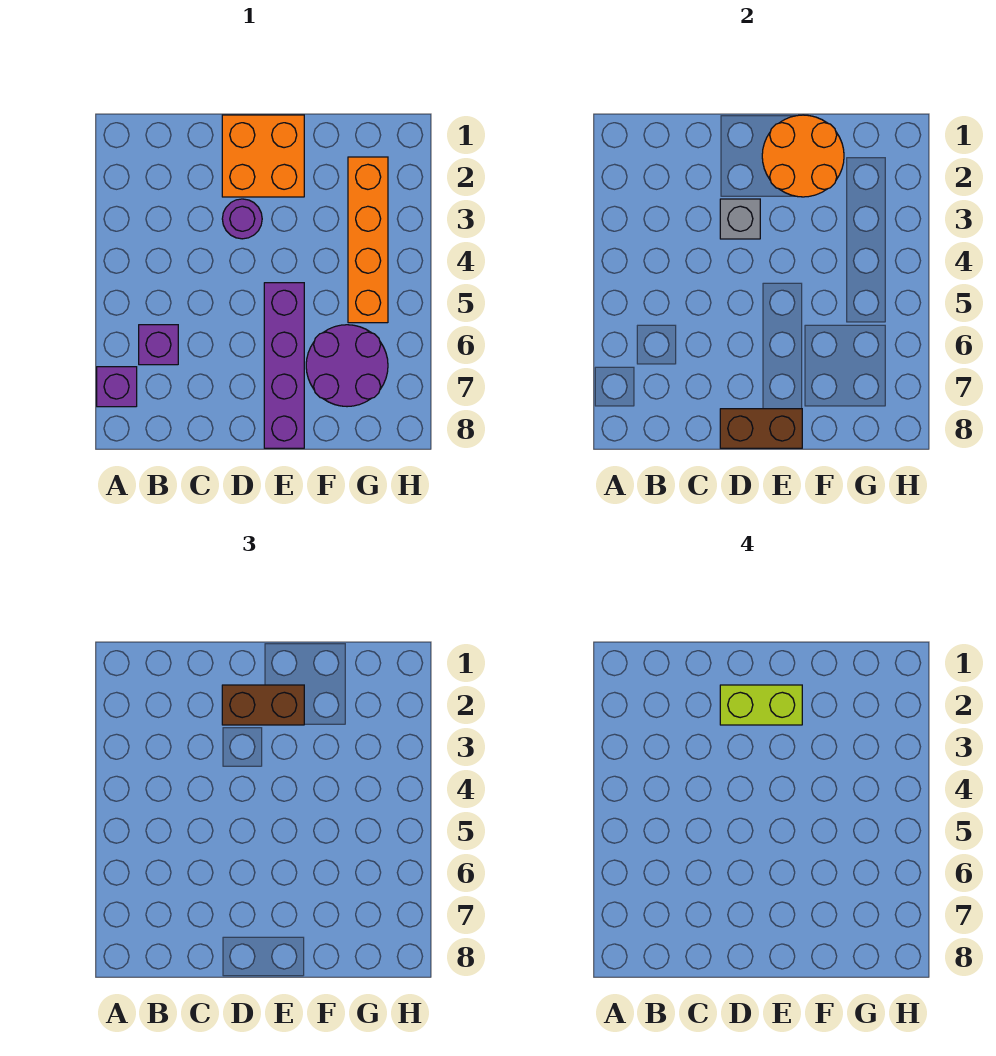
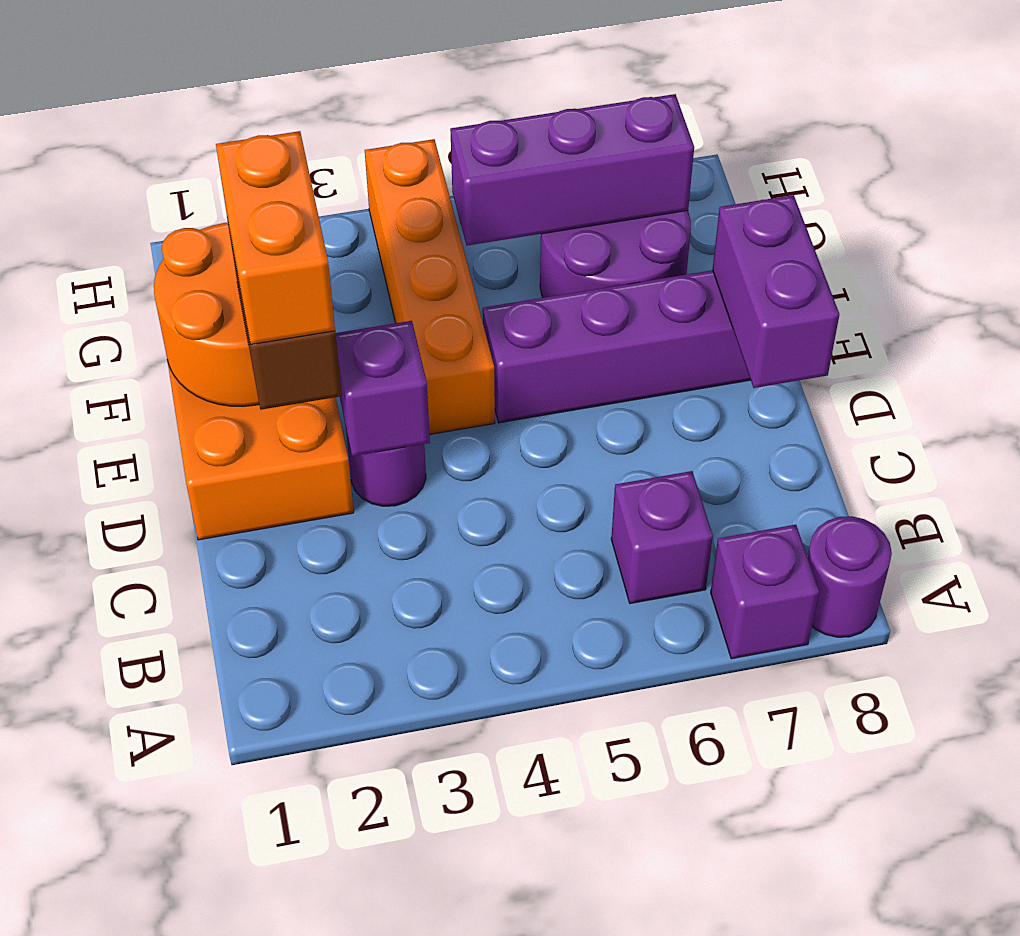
none -> purple 1x1 round brick [808,516,892,637]
lime 1x2 brick [720,685,802,725] -> orange 1x2 brick [216,131,335,345]
grey 1x1 brick [720,199,760,239] -> purple 1x1 brick [336,321,430,456]
brown 1x2 brick [720,409,802,448] -> purple 1x2 brick [713,195,839,388]
orange 1x4 brick [348,157,388,323] -> orange 1x4 brick turned to [365,139,495,435]
none -> purple 1x3 brick [450,94,694,246]

